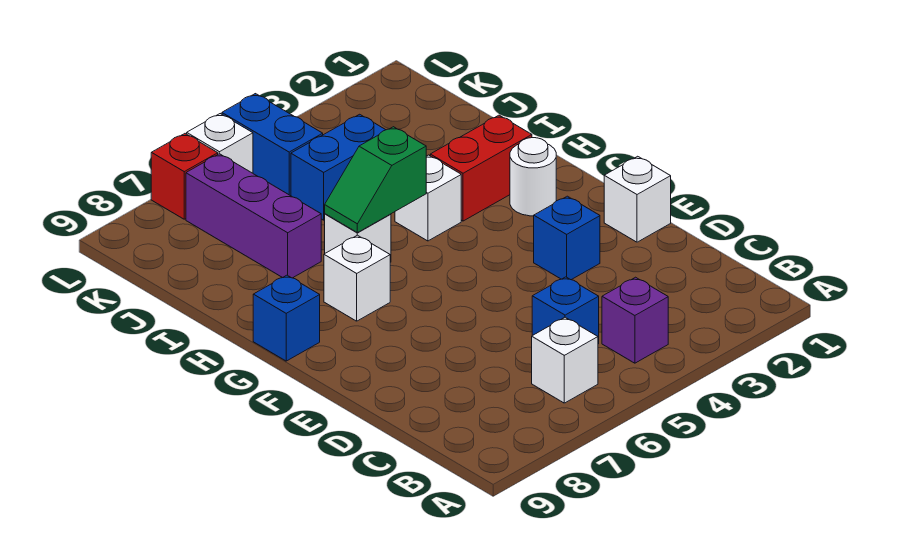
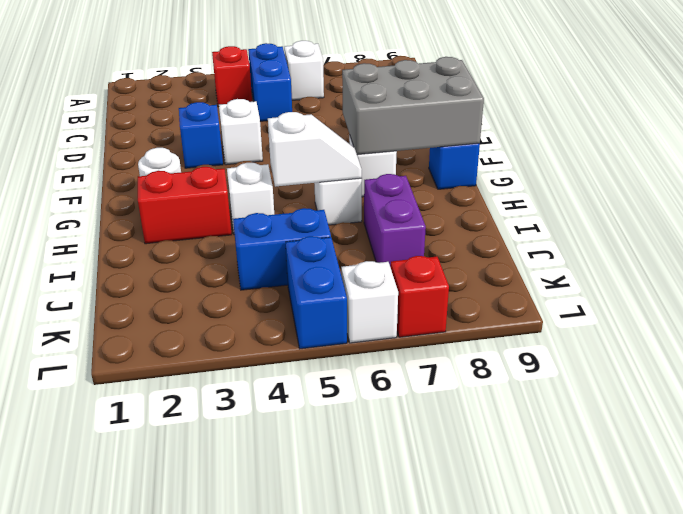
purple 1x1 brick [602,277,668,363] -> red 1x1 brick [212,46,252,107]
blue 1x1 brick [532,277,599,344] -> blue 1x2 brick [248,43,292,121]
white 1x1 brick [604,156,671,242] -> white 1x1 brick moved to [219,99,263,165]
none -> grey 2x3 brick [342,57,484,155]
green 1x2 slope [325,127,426,233] -> white 1x2 slope [268,112,362,187]
purple 1x3 brick [186,154,321,278] -> purple 1x2 brick [364,174,426,267]

